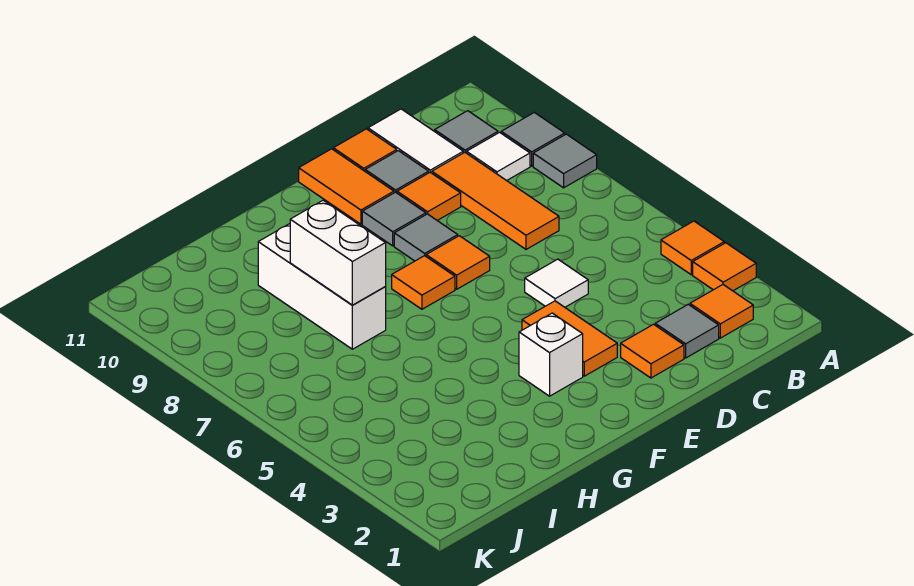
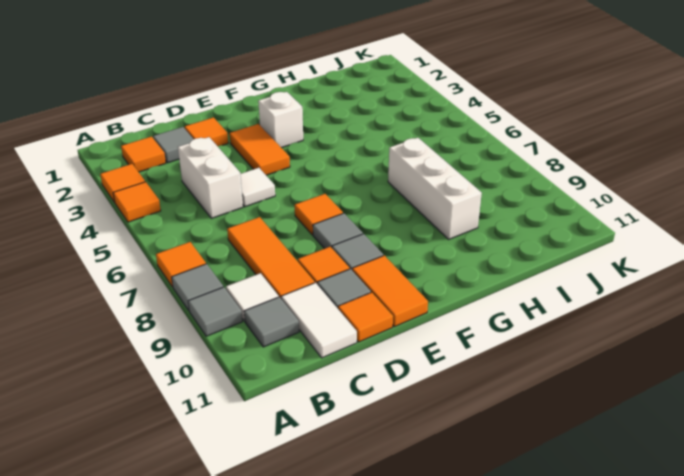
orange 1x1 tile [392,256,455,309] -> orange 1x1 tile moved to [156,242,206,287]
white 1x2 brick [290,200,386,305] -> white 1x2 brick moved to [178,137,243,218]

